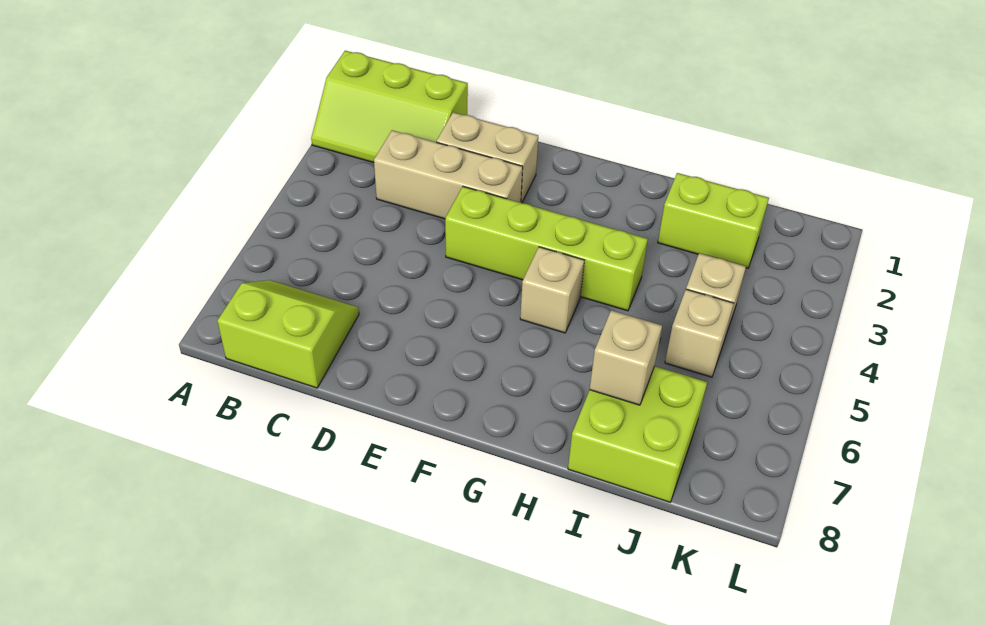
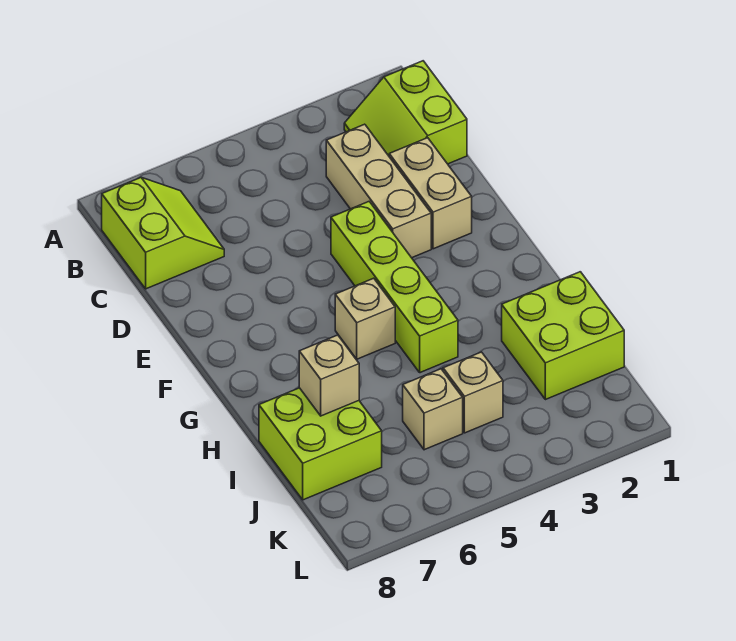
lime 2x3 slope [311,51,468,163] -> lime 2x2 slope [344,61,467,164]
lime 1x2 brick [658,173,769,268] -> lime 2x2 brick [502,272,624,400]

